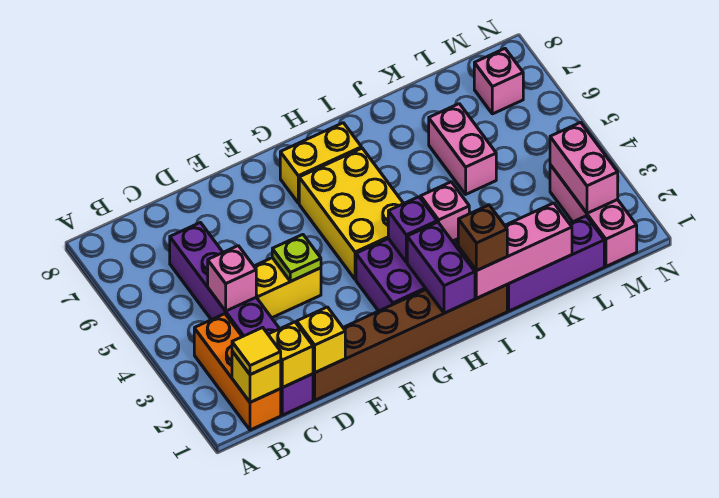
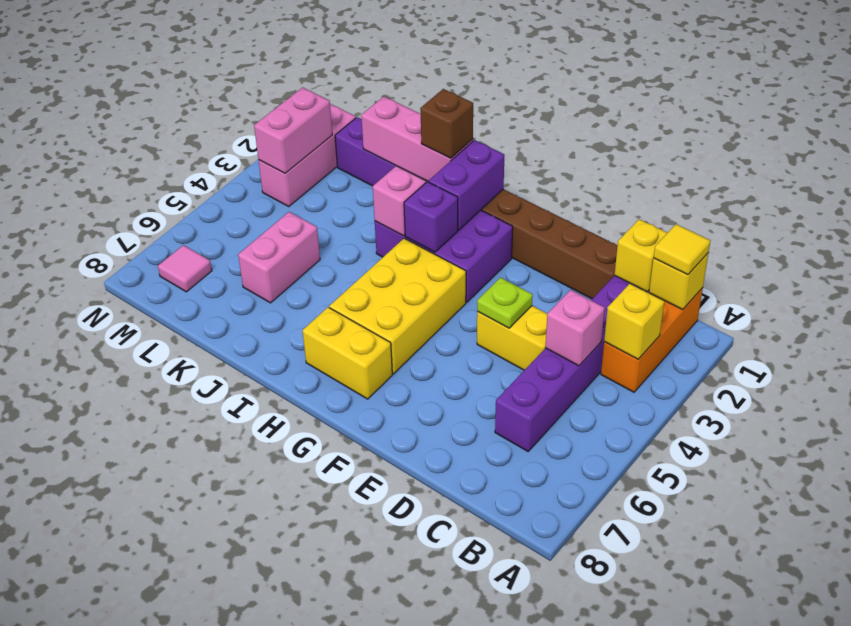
yellow 1x1 brick [297,307,345,373] -> yellow 1x1 brick moved to [604,284,664,359]
pink 1x1 brick [474,49,523,114] -> pink 1x1 tile [158,245,212,292]

